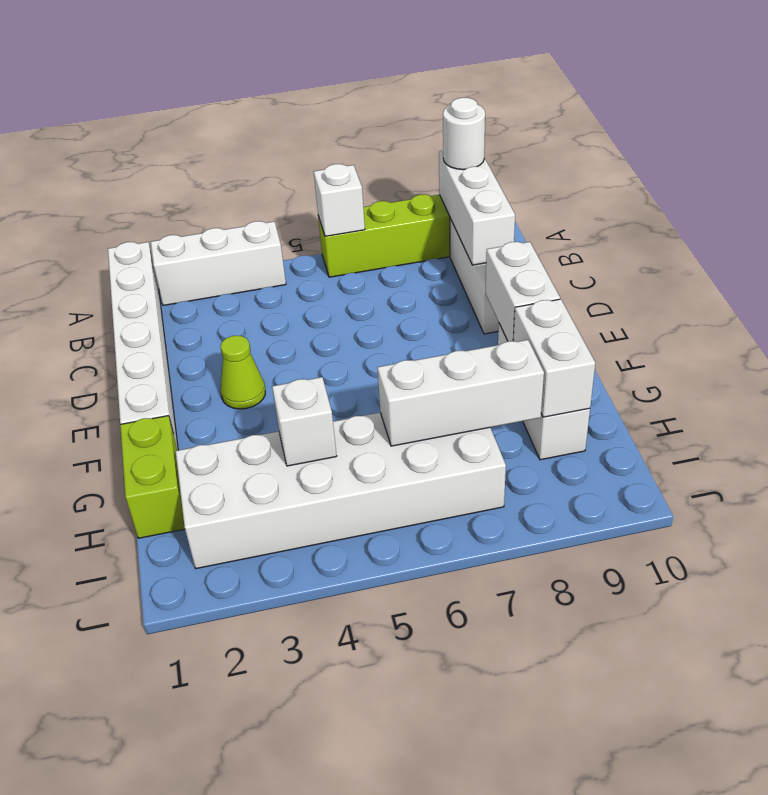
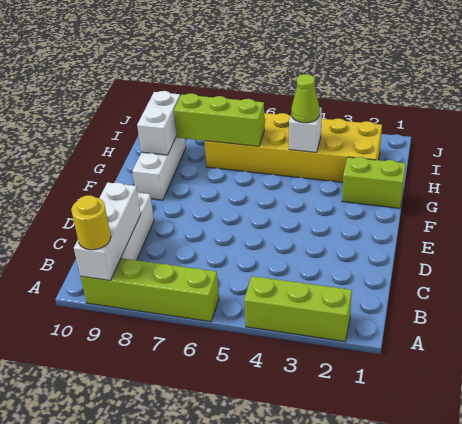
white 1x6 brick [108,242,178,450] -> none
white 1x3 brick [151,221,286,305] -> lime 1x3 brick [244,276,352,342]
white 1x1 brick [314,164,365,236] -> none
white 1x1 round brick [443,98,485,170] -> yellow 1x1 round brick [71,195,111,250]
lime 1x1 cone [220,336,265,409] -> lime 1x1 cone moved to [291,74,320,123]
white 1x2 brick [486,242,560,341] -> none
lime 1x2 brick [120,416,185,538] -> lime 1x2 brick turned to [342,157,406,208]
white 2x6 brick [176,413,506,569] -> yellow 2x6 brick [205,113,382,182]
white 1x3 brick [377,340,544,446] -> lime 1x3 brick [174,93,265,146]

